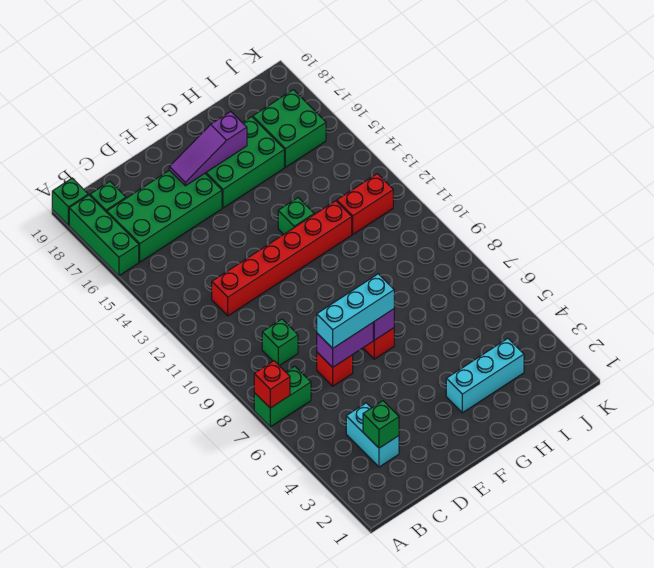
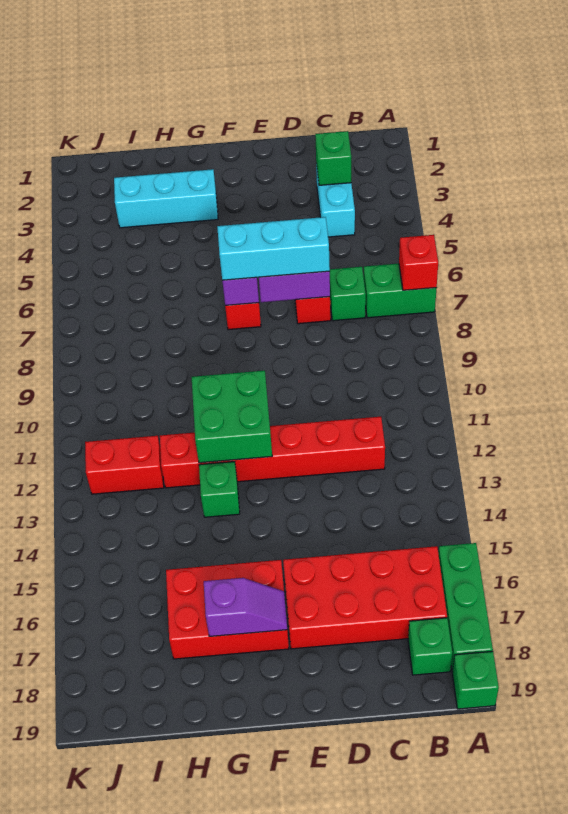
green 2x4 brick [107,170,222,262] -> red 2x4 brick [283,546,447,649]
green 1x1 brick [262,319,298,366] -> green 1x1 brick moved to [330,267,366,321]
purple 1x3 slope [169,111,247,186] -> purple 1x2 slope [204,578,287,636]
green 2x3 brick [205,117,284,208] -> red 2x3 brick [166,560,289,659]
green 2x2 brick [253,90,326,167] -> green 2x2 brick moved to [192,371,272,463]

